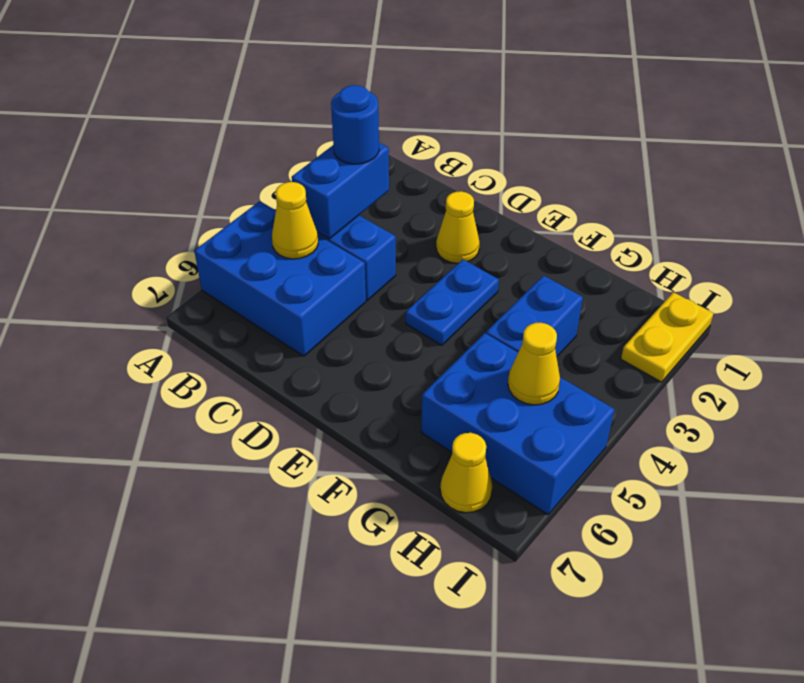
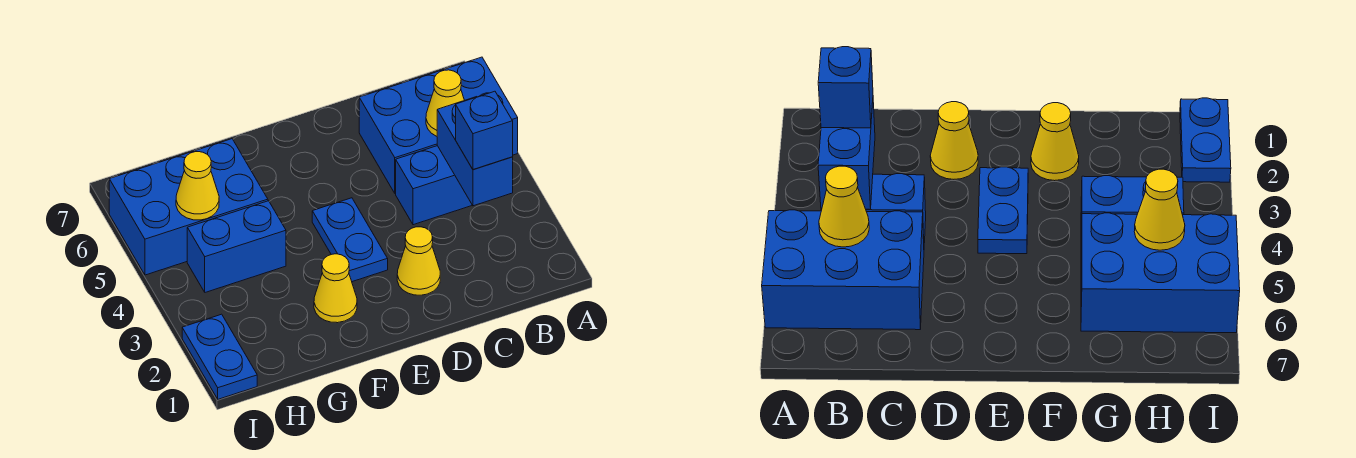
blue 1x1 round brick [331,85,379,164] -> blue 1x1 brick [456,91,513,169]
blue 1x2 brick [486,276,583,357] -> blue 1x2 brick turned to [187,201,286,292]
yellow 1x1 cone [440,433,492,513] -> yellow 1x1 cone moved to [314,254,357,323]
yellow 1x2 plate [621,292,714,382] -> blue 1x2 plate [182,314,257,399]

